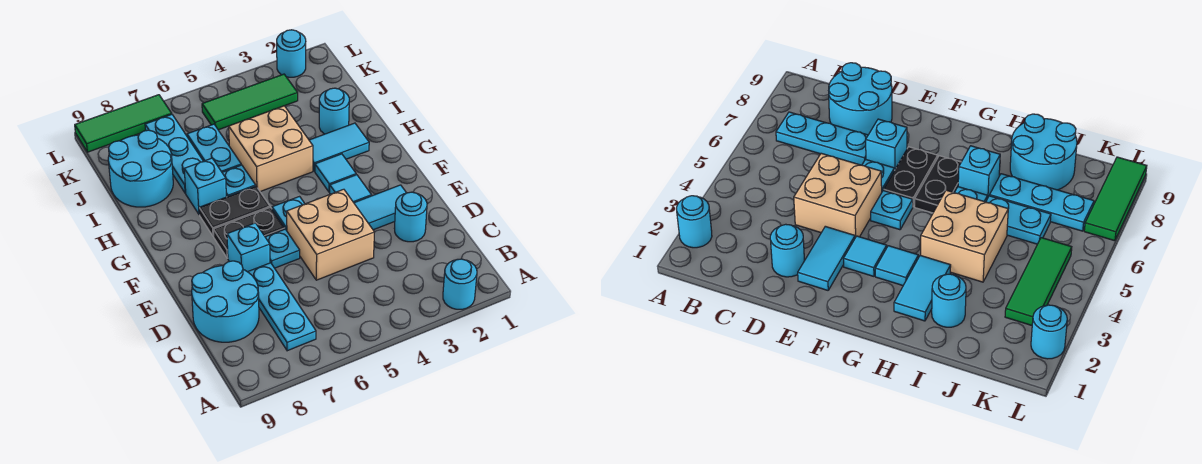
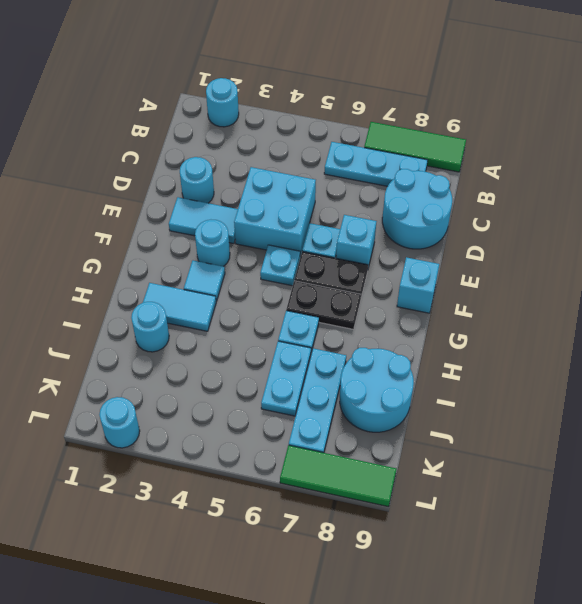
cyan 1x3 plate [248,263,316,351] -> cyan 1x3 plate turned to [324,142,428,186]
tan 2x2 brick [287,189,374,280] -> cyan 2x2 brick [234,167,316,256]
cyan 1x1 tile [330,175,371,203] -> cyan 1x1 round brick [195,220,230,266]
tan 2x2 brick [229,106,313,192] -> none
cyan 1x1 brick [184,158,226,215] -> cyan 1x1 brick moved to [397,257,439,313]
green 1x3 tile [202,74,298,130] -> green 1x3 tile moved to [364,122,466,172]

